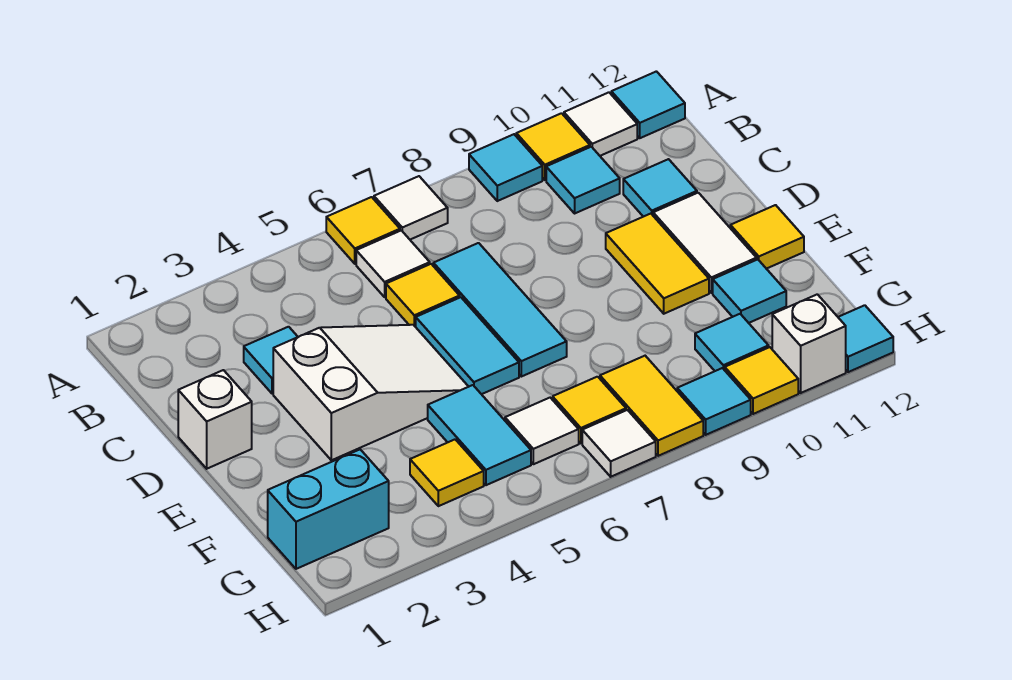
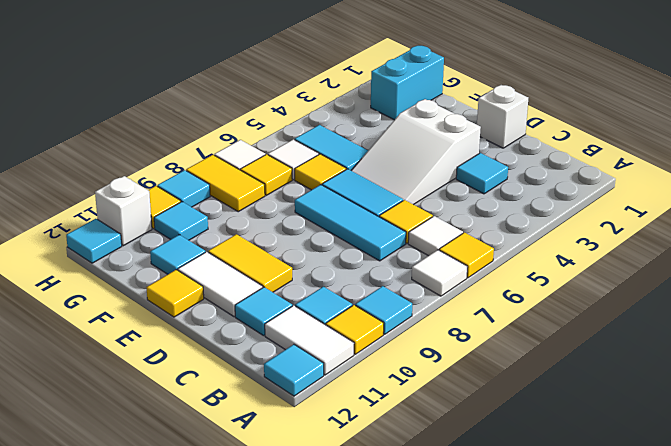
white 1x1 tile [564,92,637,156] -> white 1x2 tile [265,305,354,375]
yellow 1x1 tile [410,440,484,506] -> yellow 1x1 tile moved to [295,154,346,190]

